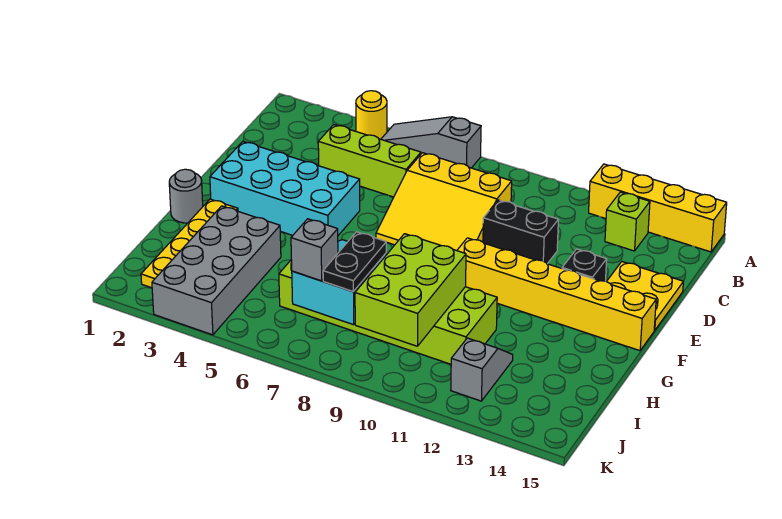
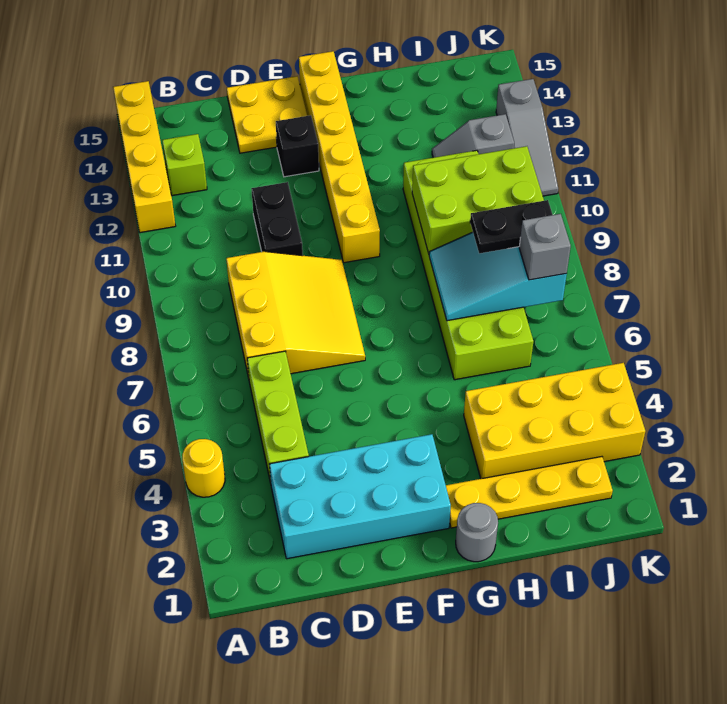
grey 1x3 slope [381,117,481,168] -> grey 1x3 slope moved to [496,79,558,196]
cyan 2x4 brick [210,142,360,235] -> cyan 2x4 brick turned to [269,434,451,559]
grey 2x4 brick [152,206,281,335] -> yellow 2x4 brick [464,363,645,479]

